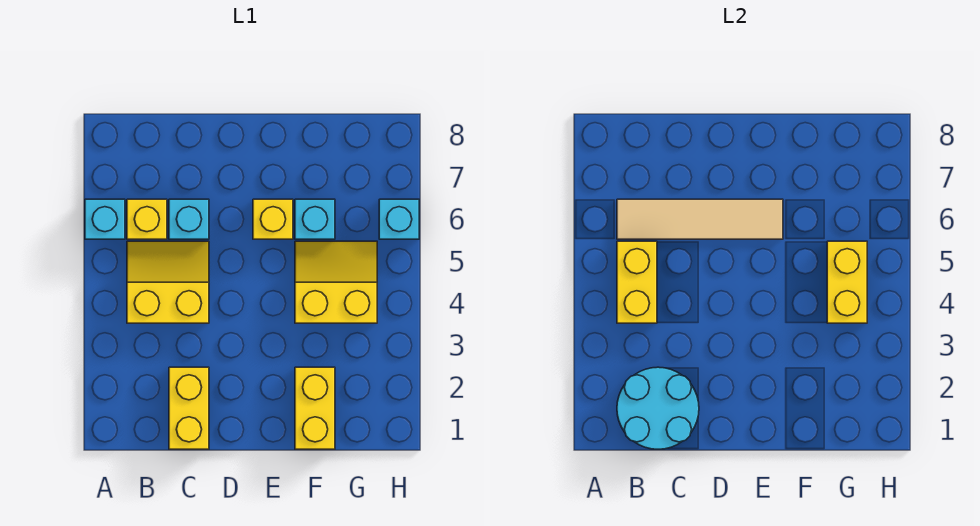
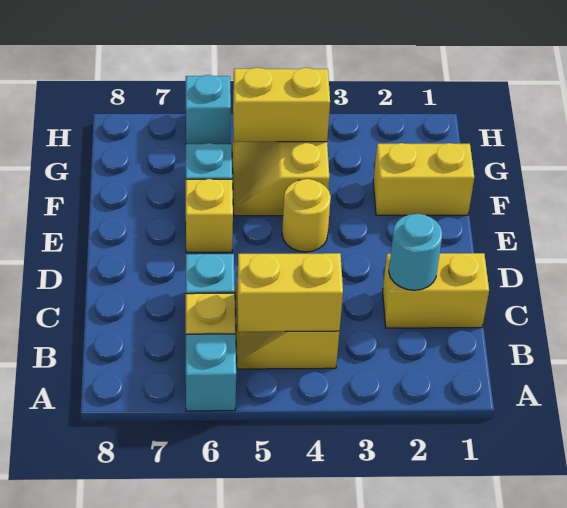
cyan 2x2 round brick [617,367,699,449] -> cyan 1x1 round brick [389,214,443,290]
tan 1x4 tile [617,199,783,239] -> none
none -> yellow 1x1 round brick [282,179,331,252]

